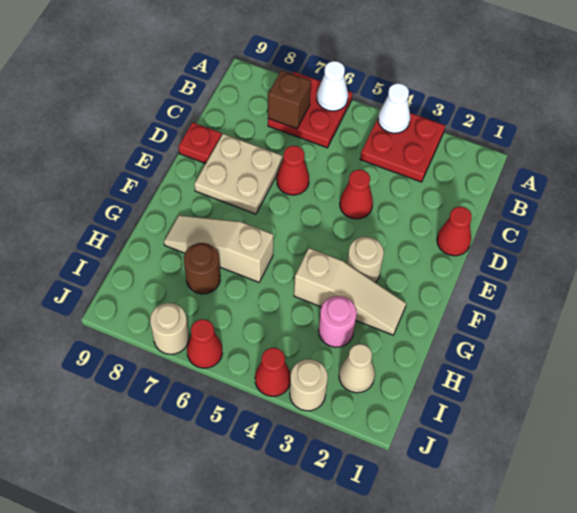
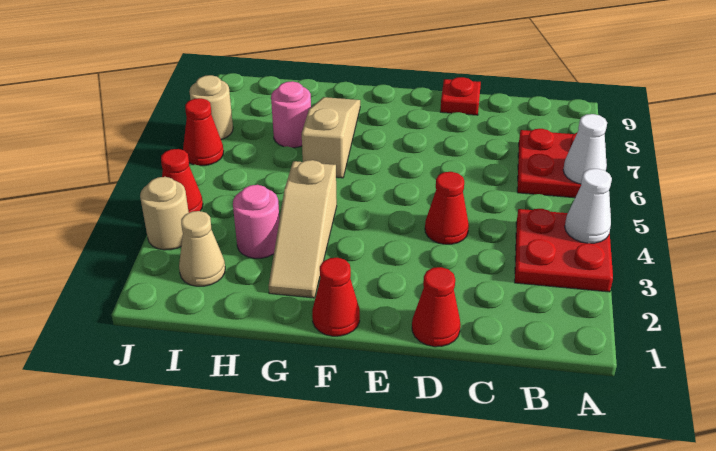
brown 1x1 brick [268,70,311,129] -> none
red 1x1 cone [277,146,309,195] -> red 1x1 cone moved to [312,258,360,336]
tan 2x2 plate [194,134,283,214] -> none
tan 1x1 round brick [347,237,384,283] -> none
brown 1x1 round brick [184,243,220,294] -> pink 1x1 round brick [271,81,311,148]

